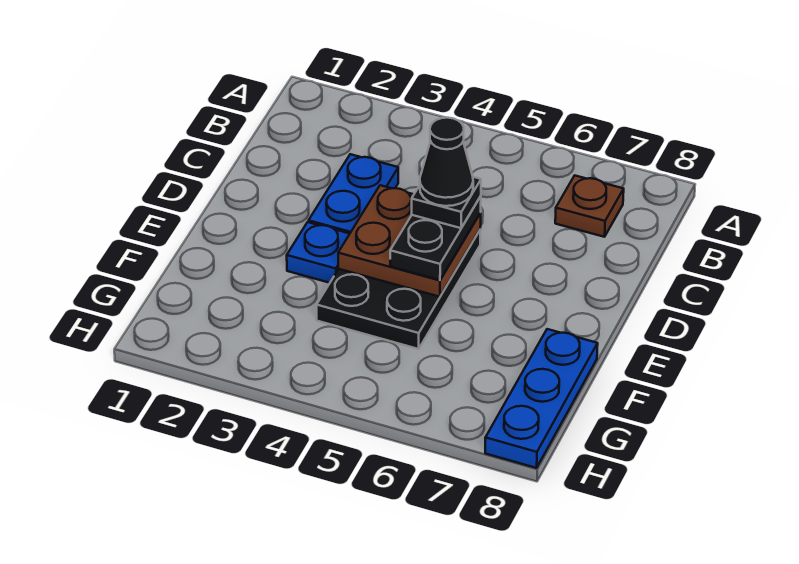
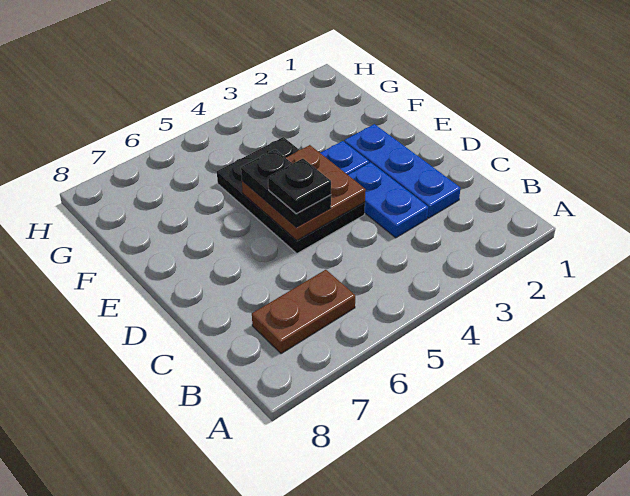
brown 1x1 plate [555,176,624,237] -> brown 1x2 plate [252,270,355,354]
black 1x1 cone [420,118,473,206] -> none
blue 1x3 plate [485,329,598,468] -> blue 1x3 plate moved to [344,124,461,218]

